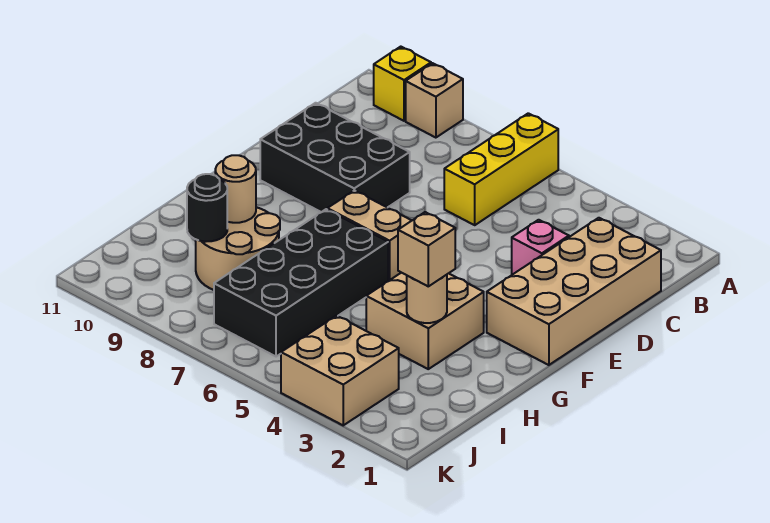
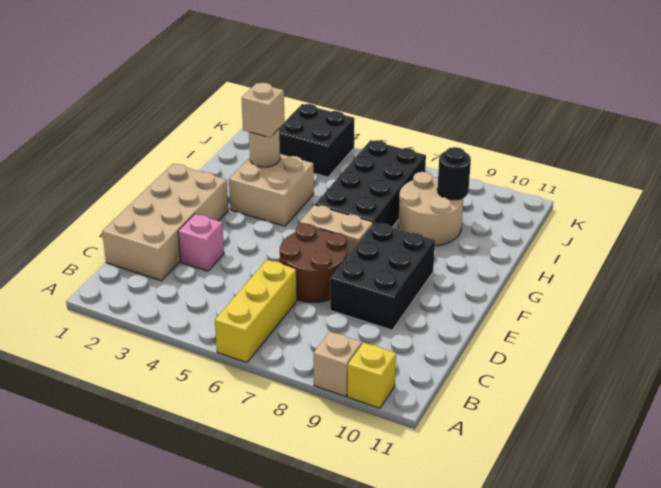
none -> brown 2x2 round brick [280,223,347,303]
black 2x3 brick [260,103,410,212] -> black 2x3 brick turned to [330,222,435,330]
tan 1x1 round brick [215,155,256,223] -> none
tan 2x2 brick [281,316,399,425] -> black 2x2 brick [279,104,354,177]

